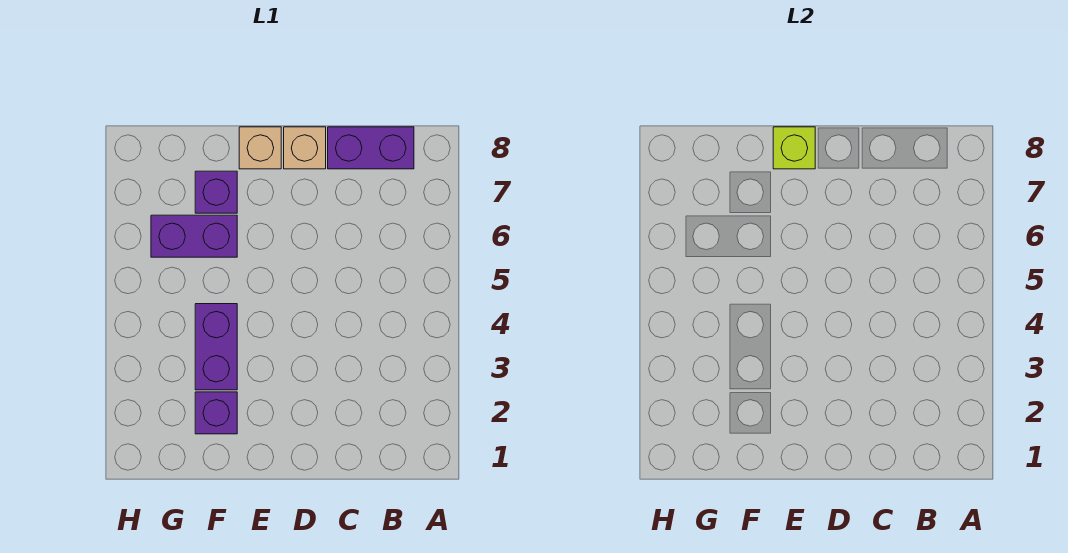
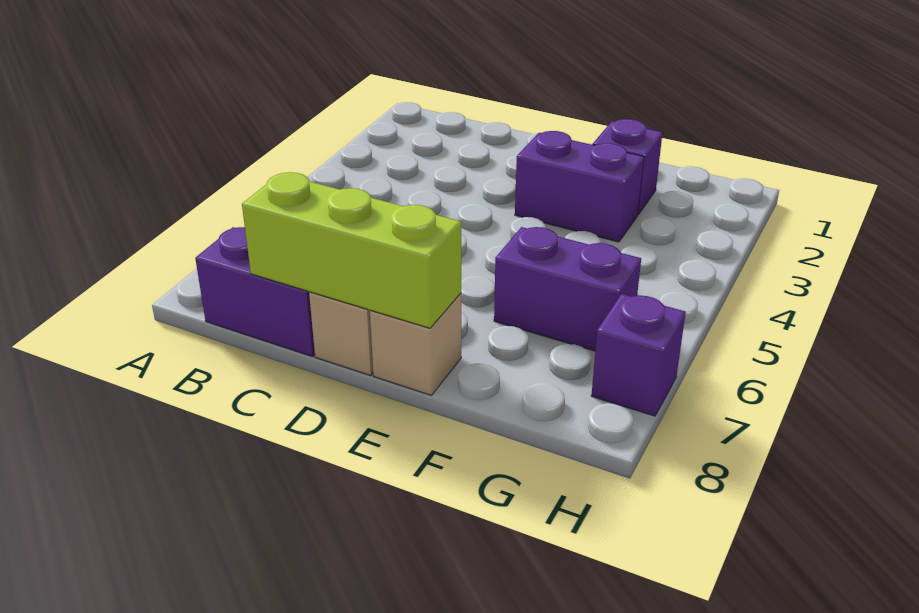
lime 1x1 brick [773,127,815,169] -> lime 1x3 brick [242,172,461,328]
purple 1x2 brick [195,304,237,390] -> purple 1x2 brick turned to [515,131,644,242]
purple 1x1 brick [195,171,237,213] -> purple 1x1 brick moved to [591,294,686,416]

